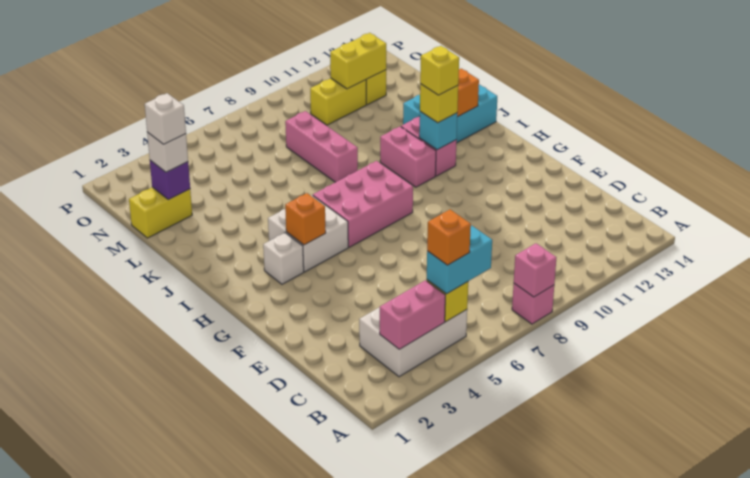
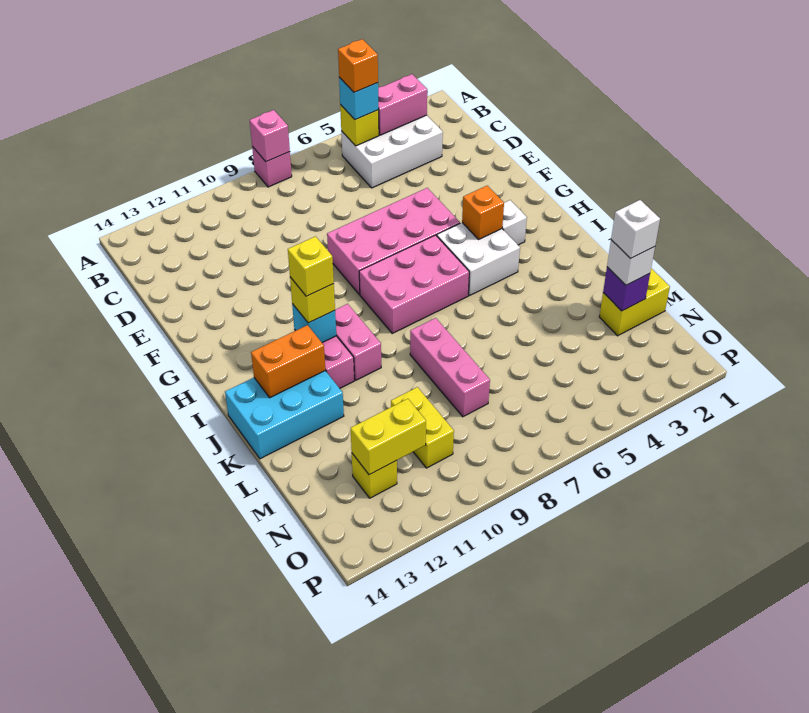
cyan 1x2 brick [427,226,492,294] -> cyan 1x1 brick [339,77,379,120]
none -> pink 2x4 brick [327,188,460,294]
yellow 1x2 brick [310,78,366,125] -> yellow 1x2 brick turned to [391,387,454,468]

